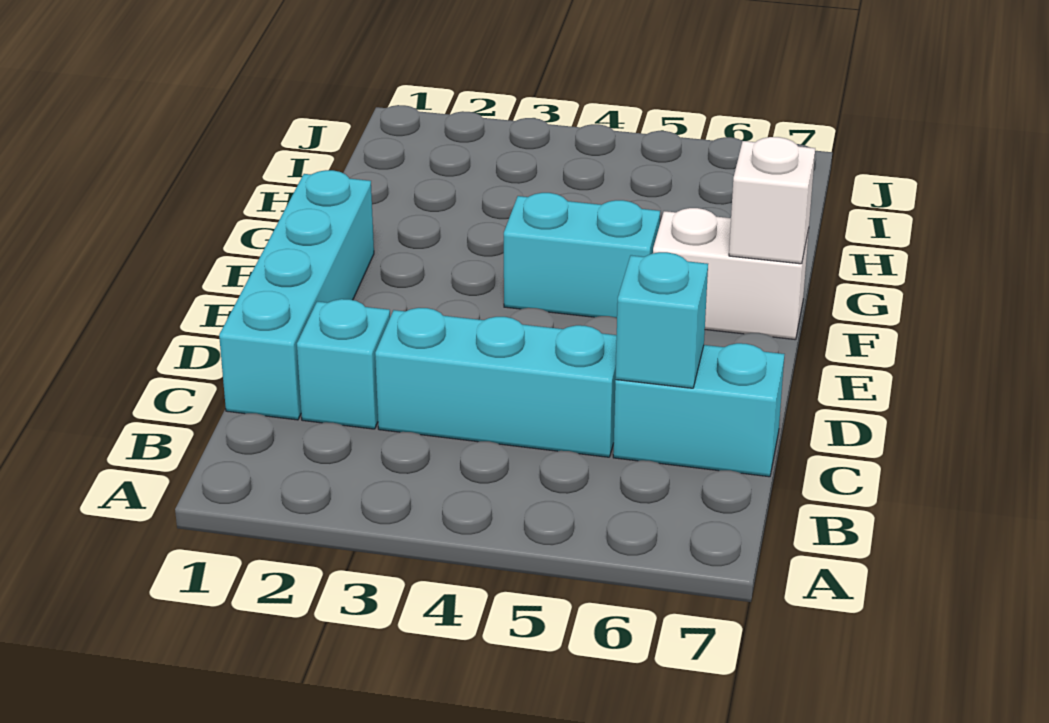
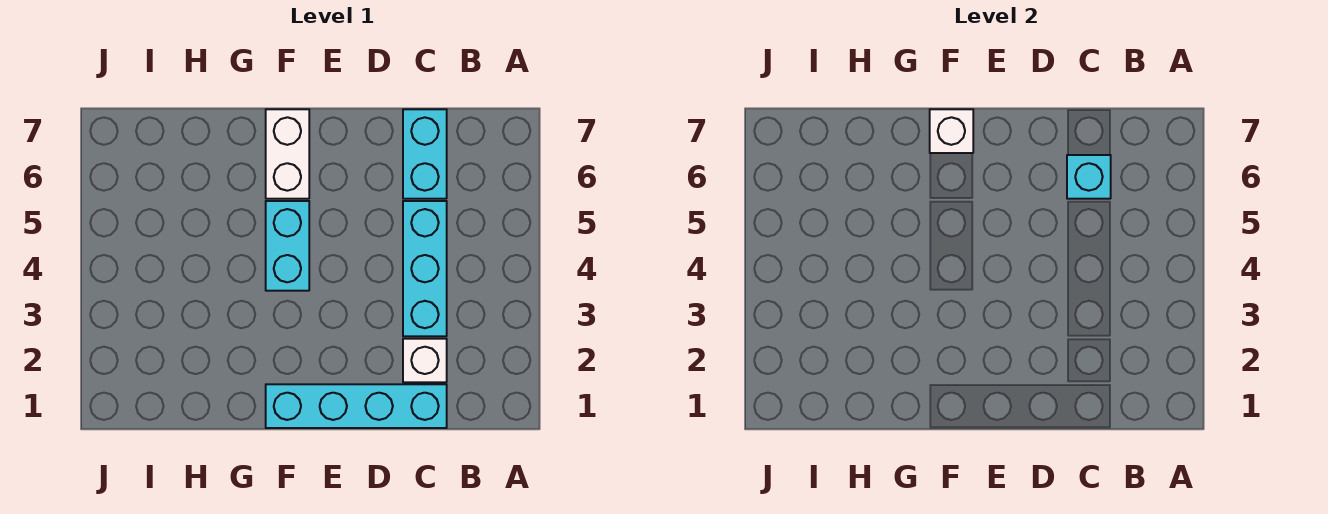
cyan 1x1 brick [297,299,390,429] -> white 1x1 brick [403,339,447,382]

